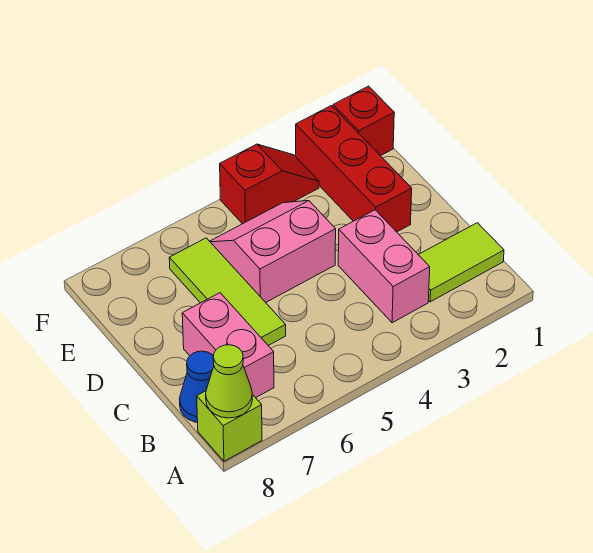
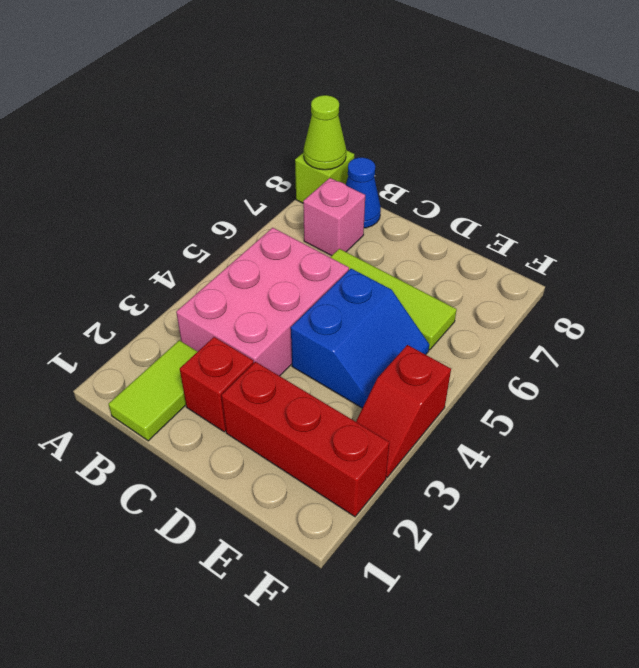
pink 1x2 brick [338,210,430,323] -> pink 2x3 brick [176,228,349,376]
pink 1x2 brick [182,293,274,398] -> pink 1x1 brick [303,178,365,256]
pink 2x2 slope [210,201,336,302] -> blue 2x2 slope [291,269,429,408]
red 1x1 brick [333,86,394,156] -> red 1x1 brick moved to [180,337,254,432]

